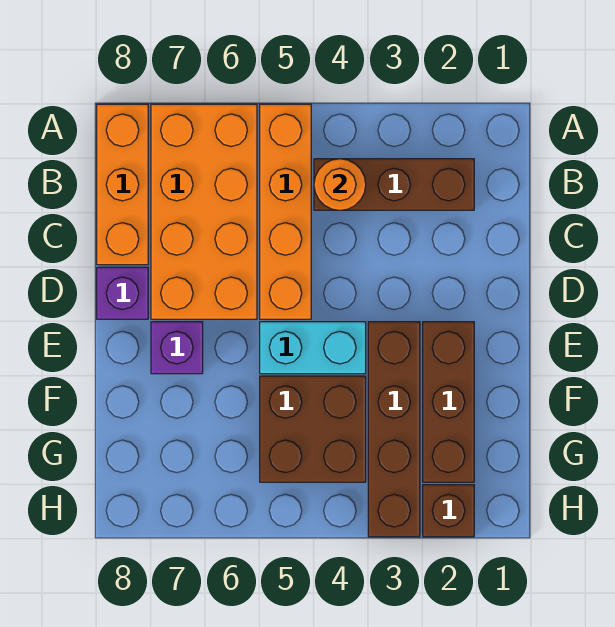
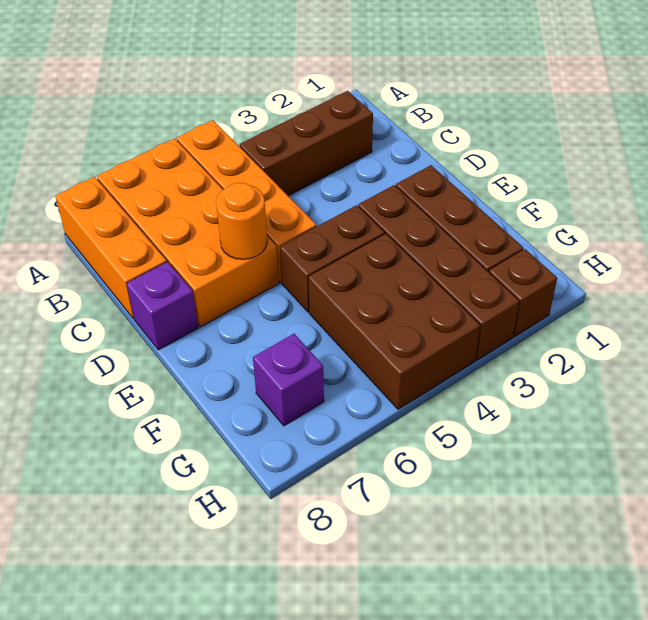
orange 1x1 round brick [314,159,366,210] -> orange 1x1 round brick moved to [216,183,267,260]
cyan 1x2 brick [260,322,366,374] -> brown 1x2 brick [280,205,385,312]
purple 1x1 brick [151,322,203,374] -> purple 1x1 brick moved to [253,334,324,426]
brown 2x2 brick [260,376,366,482] -> brown 2x3 brick [308,234,480,409]

